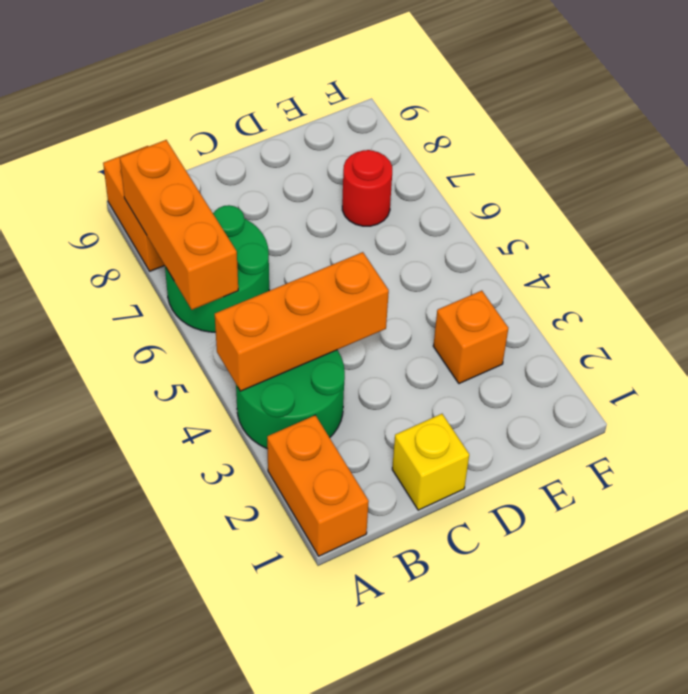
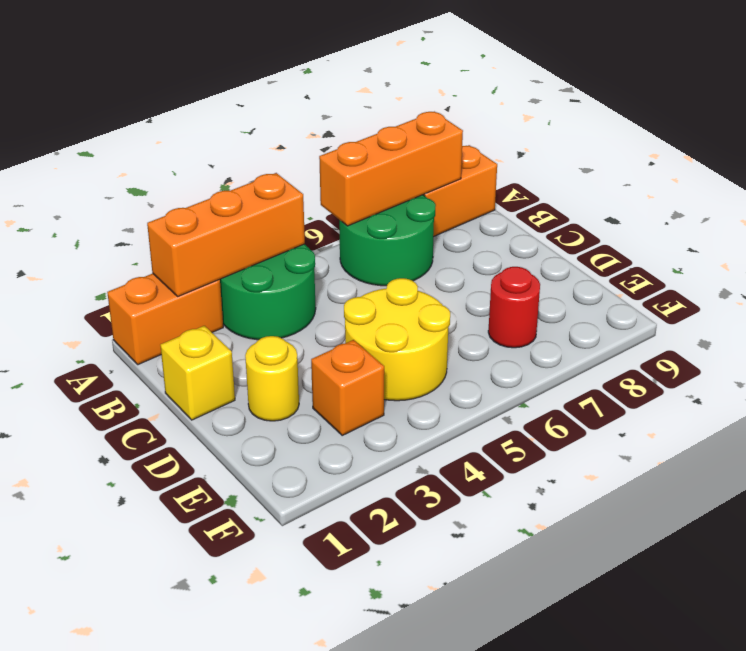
orange 1x3 brick [215,252,389,391] -> orange 1x3 brick turned to [147,173,305,296]
none -> yellow 1x1 round brick [245,336,299,421]
none -> yellow 2x2 round brick [344,278,450,401]

